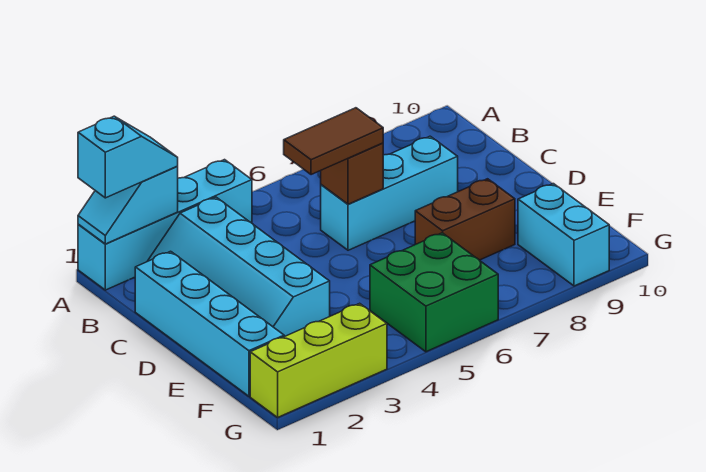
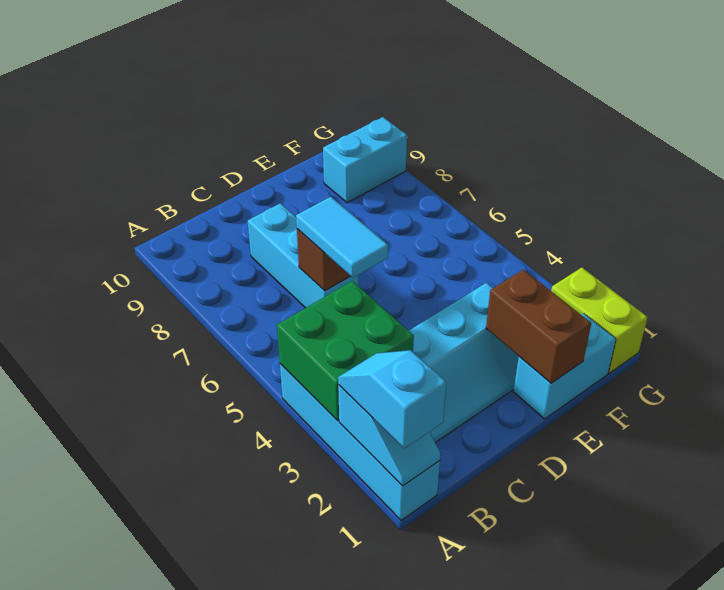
cyan 1x4 brick [135,251,284,396] -> cyan 1x2 brick [513,313,616,419]
brown 1x2 tile [284,108,383,175] -> cyan 1x2 tile [296,197,388,278]
brown 1x2 brick [415,179,515,260] -> brown 1x2 brick moved to [486,270,591,383]
green 2x2 brick [370,233,498,352] -> green 2x2 brick moved to [277,281,414,421]
lime 1x3 brick [250,303,387,417] -> lime 1x2 brick [551,268,648,373]

